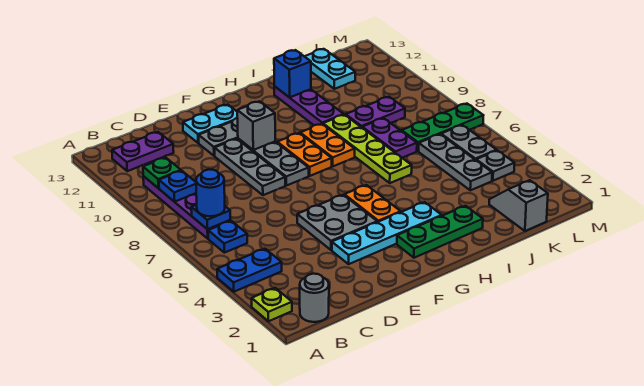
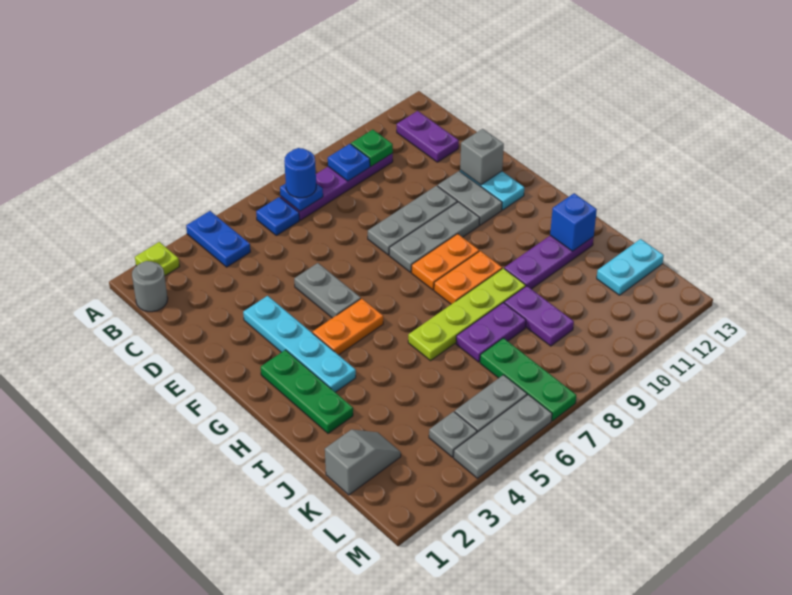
grey 2x2 plate [297,195,377,250] -> grey 1x2 plate [294,263,361,318]
grey 1x1 brick [237,101,275,150] -> grey 1x1 brick moved to [460,129,504,185]
grey 1x3 plate [419,134,492,190] -> grey 1x3 plate moved to [454,395,552,478]

